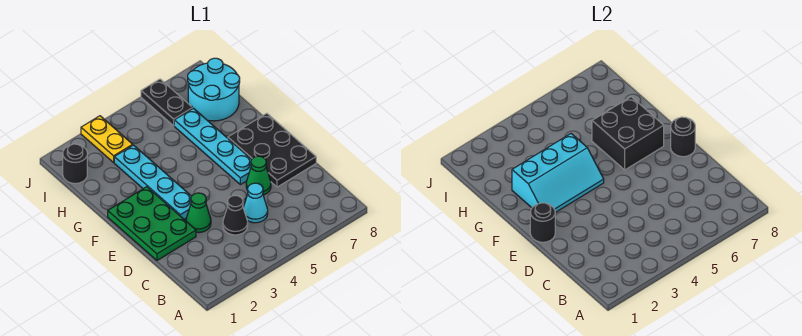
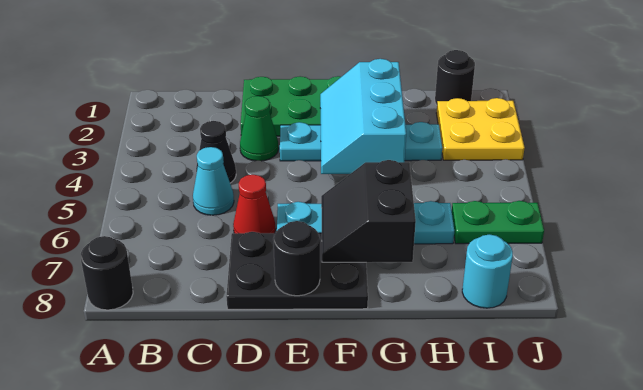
green 1x1 cone [246,156,271,195] -> red 1x1 cone [233,175,276,233]
black 1x1 round brick [530,203,555,242] -> black 1x1 round brick moved to [81,236,133,310]
black 2x2 brick [592,97,664,170] -> black 2x2 slope [321,160,416,262]
cyan 2x2 round brick [188,58,240,121] -> cyan 1x1 round brick [462,234,513,308]
yellow 1x2 plate [81,116,133,162] -> yellow 2x2 plate [436,98,525,160]
black 1x2 plate [141,79,193,126] -> green 1x2 plate [452,201,544,244]

